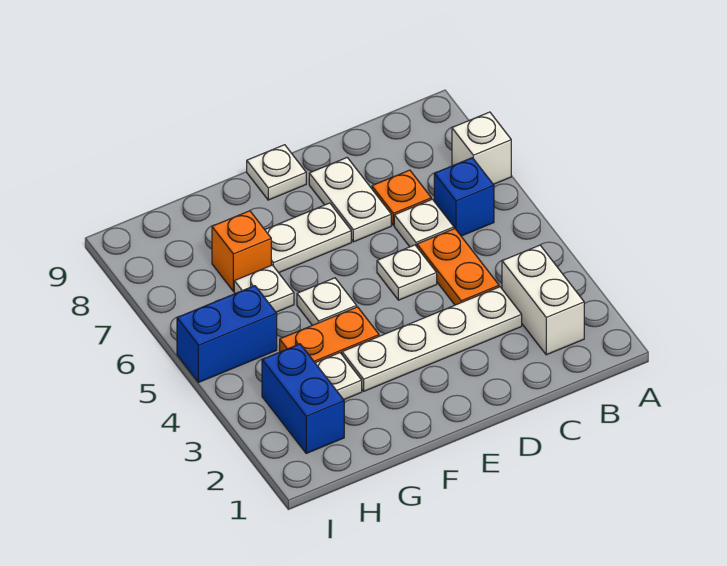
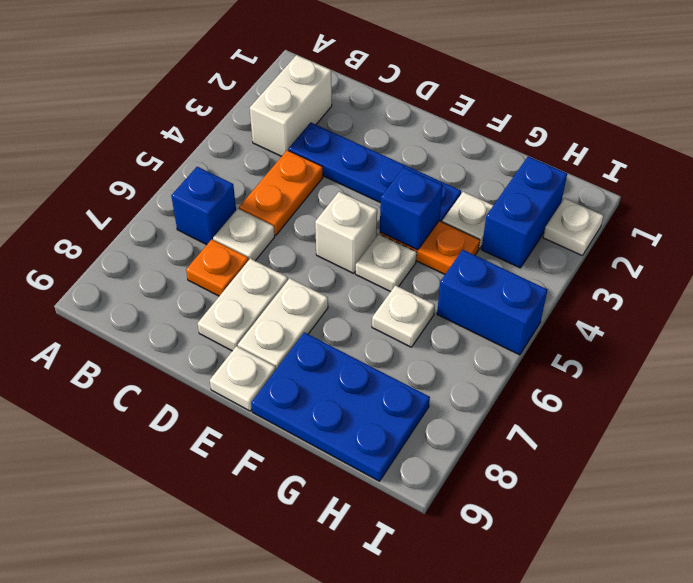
white 1x1 brick [452,112,511,184] -> white 1x1 brick moved to [315,192,377,273]
white 1x4 plate [342,287,522,391] -> blue 1x4 plate [288,122,461,222]
white 1x1 plate [377,245,437,300] -> white 1x1 plate moved to [543,198,603,256]
white 1x2 plate [265,203,351,273] -> white 1x2 plate turned to [238,278,328,369]
none -> blue 1x1 brick [380,167,443,250]
none -> blue 2x3 plate [251,332,430,481]
orange 1x1 brick [212,211,271,291] -> none

